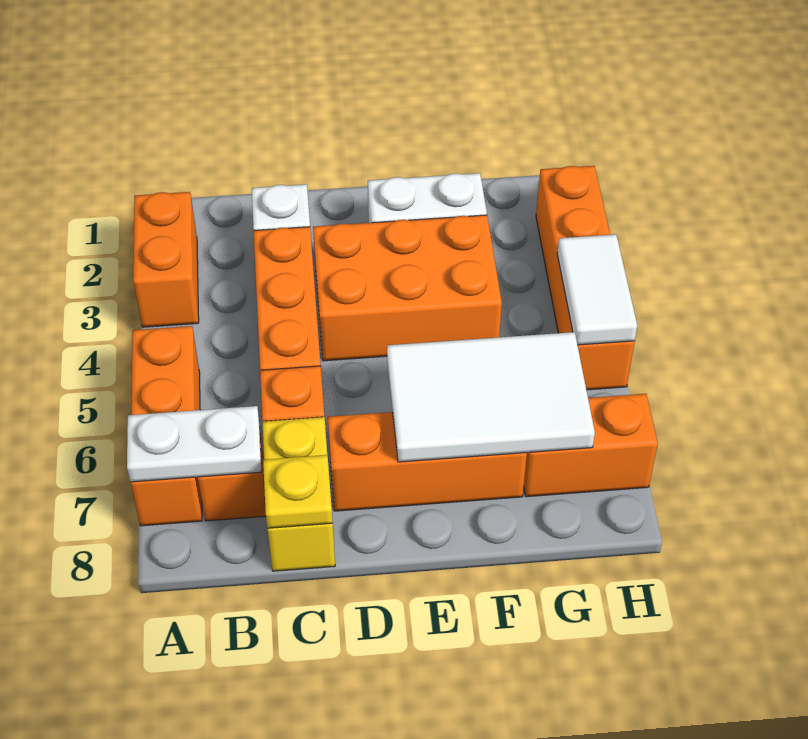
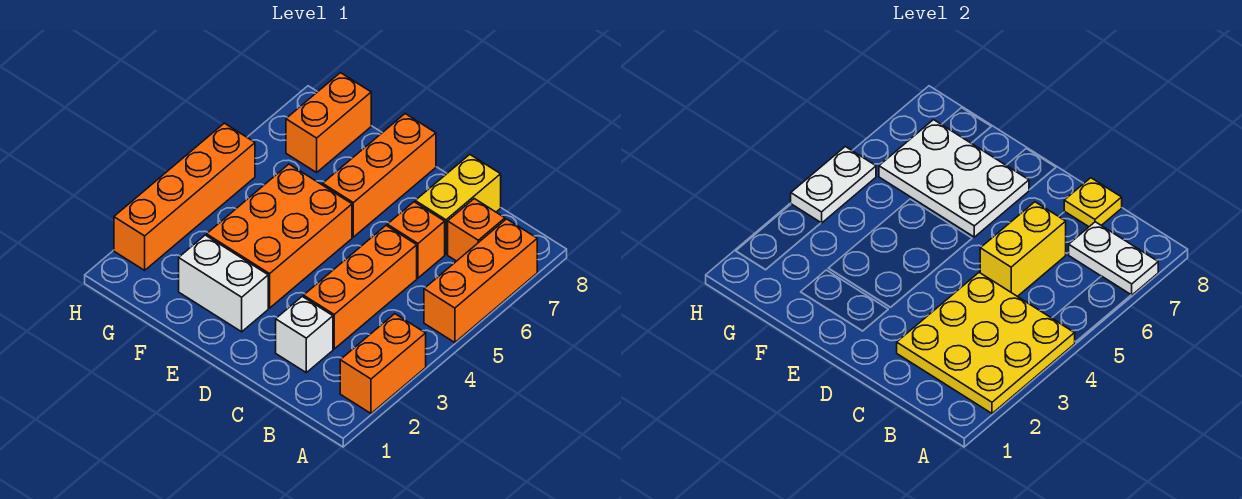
none -> yellow 3x3 plate [897,273,1075,413]
none -> yellow 1x2 brick [980,202,1066,297]
orange 2x3 brick [313,215,502,361] -> orange 2x3 brick turned to [207,164,352,308]
orange 1x3 brick [328,412,527,511] -> orange 1x3 brick turned to [323,114,436,237]
white 2x3 tile [387,332,595,462] -> white 2x3 plate [879,120,1029,237]
orange 1x2 brick [524,394,658,497] -> orange 1x2 brick turned to [286,73,371,172]
white 1x2 tile [557,234,637,345] -> white 1x2 plate [791,147,876,223]

